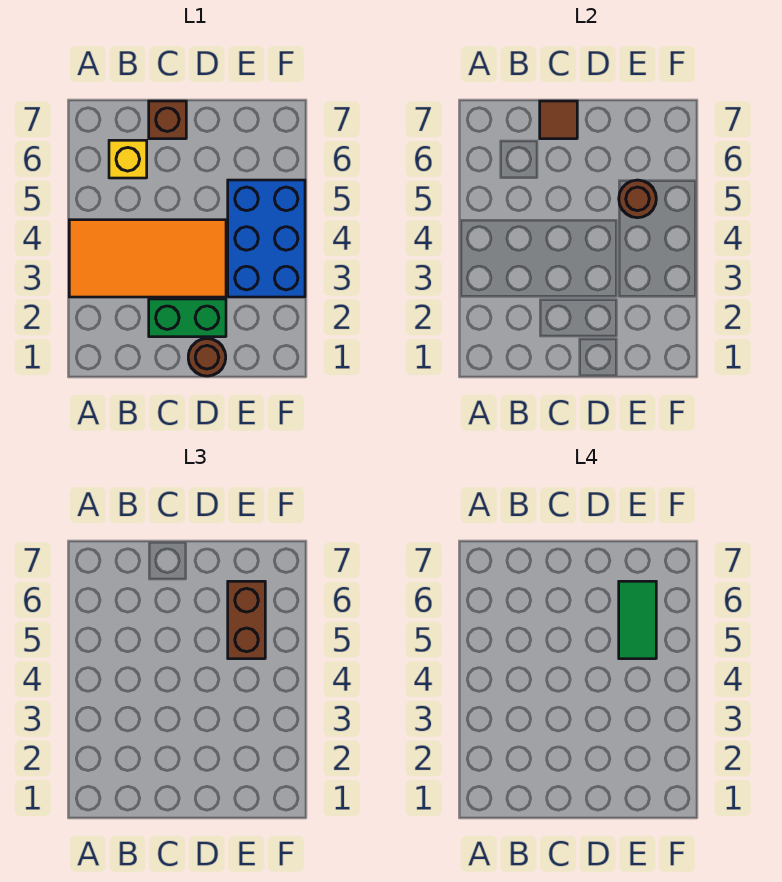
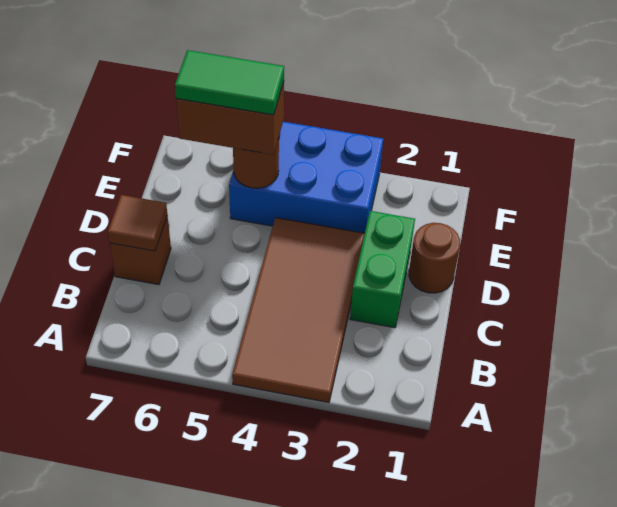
orange 2x4 tile [69,220,226,297] -> brown 2x4 tile [232,218,365,402]
yellow 1x1 brick [109,140,147,178] -> none

